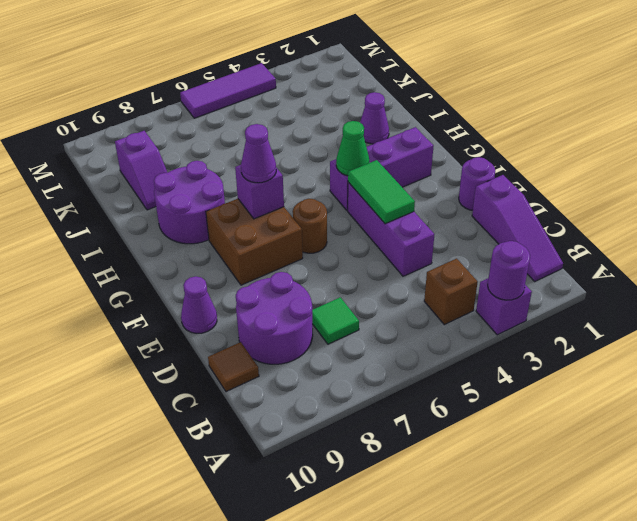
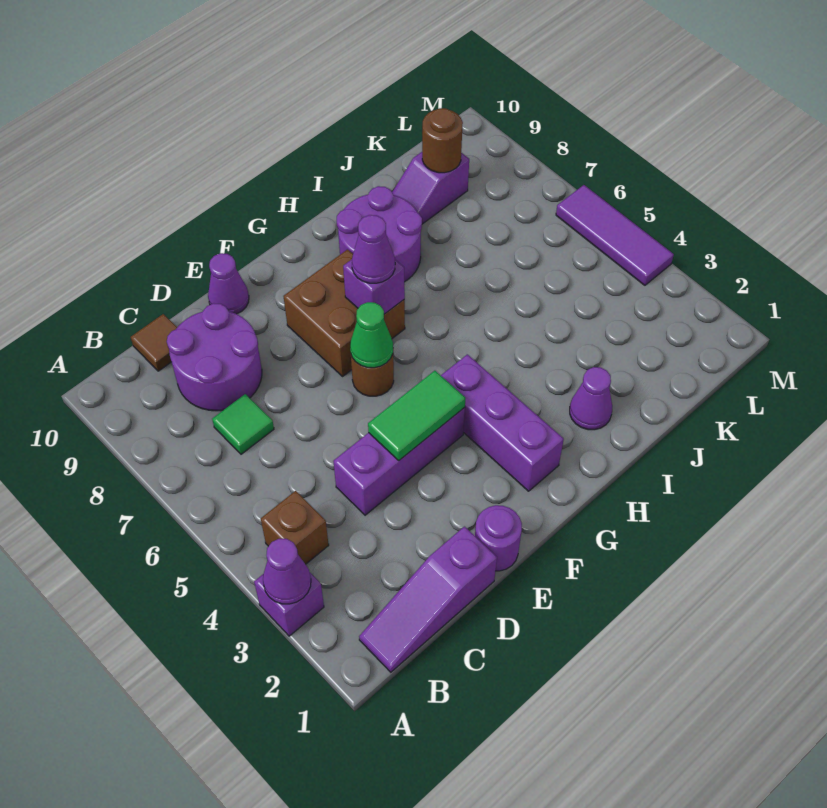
purple 1x1 round brick [488,241,530,300] -> purple 1x1 cone [263,539,311,604]
green 1x1 cone [336,121,369,176] -> green 1x1 cone moved to [350,302,393,368]
none -> brown 1x1 round brick [422,108,463,173]

